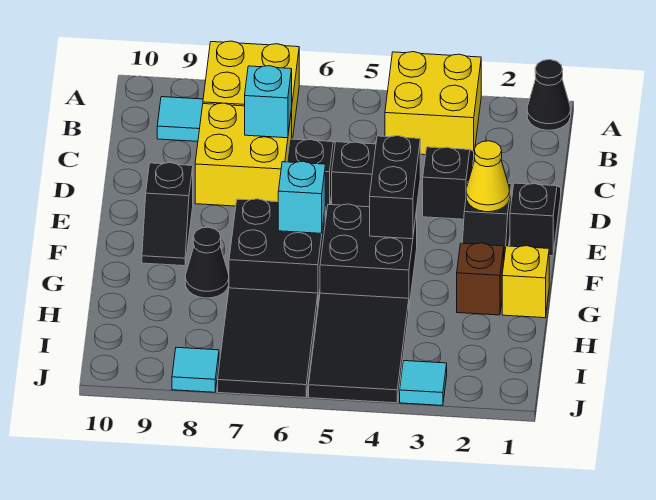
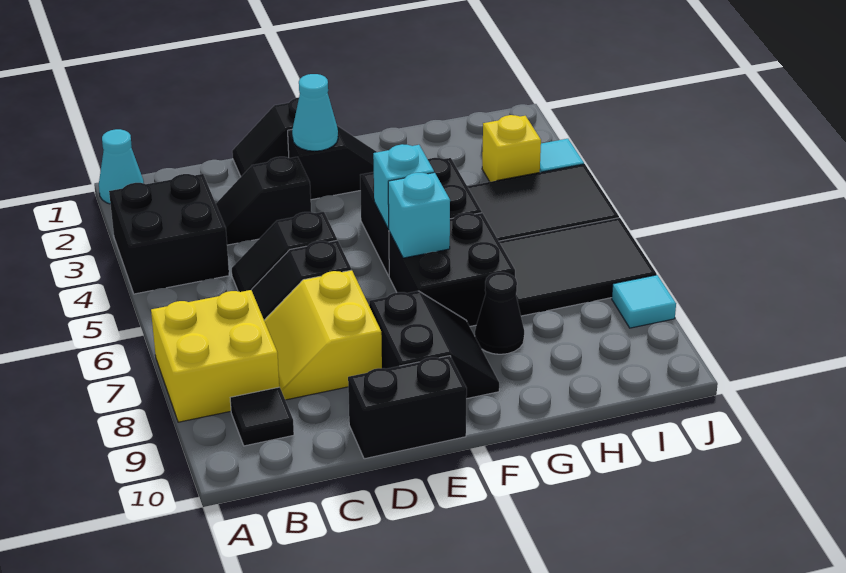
black 1x1 cone [527,60,571,130] -> cyan 1x1 cone [99,129,144,204]
yellow 2x2 brick [385,52,481,155] -> black 2x2 brick [109,174,229,294]
cyan 1x1 tile [157,97,203,141] -> black 1x1 tile [230,387,294,446]
yellow 2x2 brick [195,103,292,206] -> yellow 2x2 slope [264,270,382,400]
cyan 1x1 brick [245,66,292,138] -> cyan 1x1 brick moved to [373,144,434,229]
yellow 1x1 cone [466,141,510,212] -> cyan 1x1 cone [292,74,338,151]
black 1x2 brick [370,136,420,239] -> black 1x2 brick moved to [348,356,467,459]
black 1x2 slope [142,163,193,266] -> black 2x2 slope [369,291,499,399]
yellow 1x1 brick [502,246,549,318] -> yellow 1x1 brick moved to [482,115,541,182]
brown 1x1 brick [457,243,504,315] -> none

